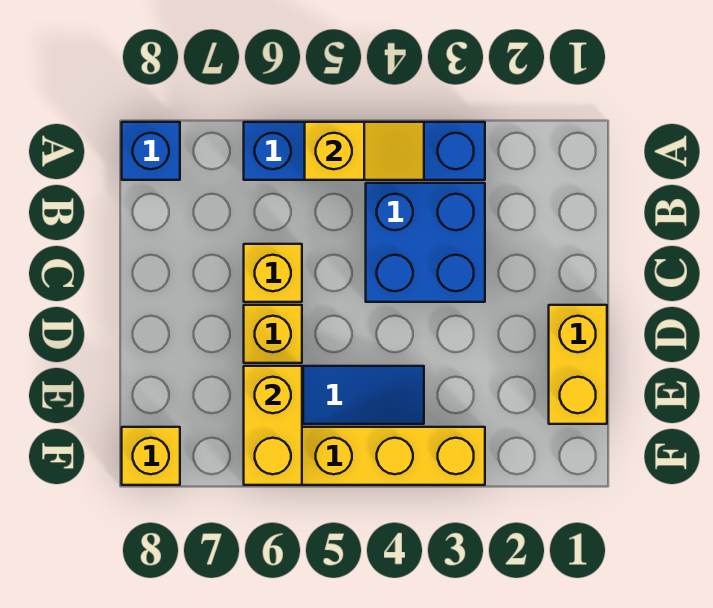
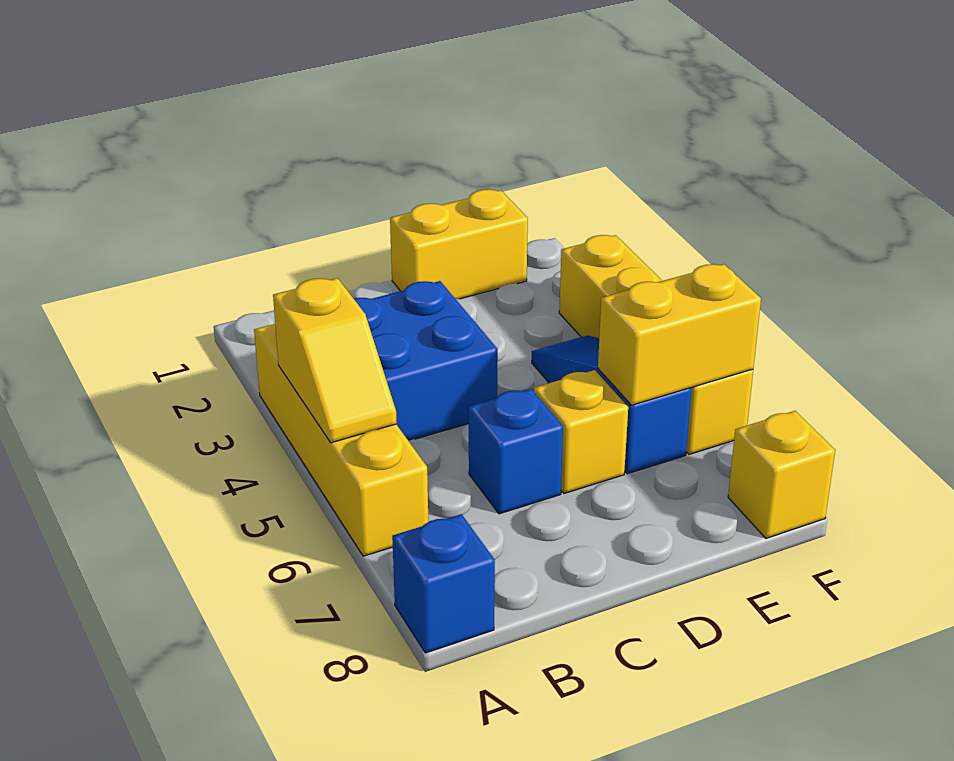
blue 1x4 brick [244,122,485,180] -> yellow 1x4 brick [254,324,428,556]
yellow 1x2 slope [305,122,424,180] -> yellow 1x2 slope turned to [273,278,397,443]
yellow 1x1 brick [244,244,302,302] -> blue 1x1 brick [469,389,563,514]

